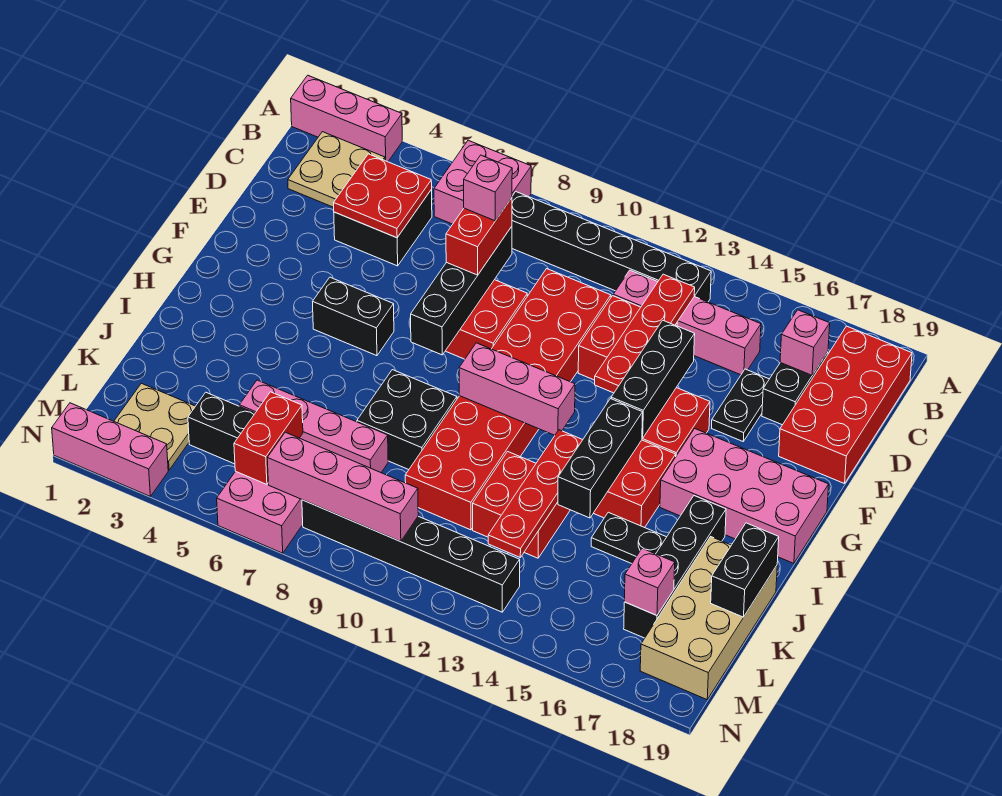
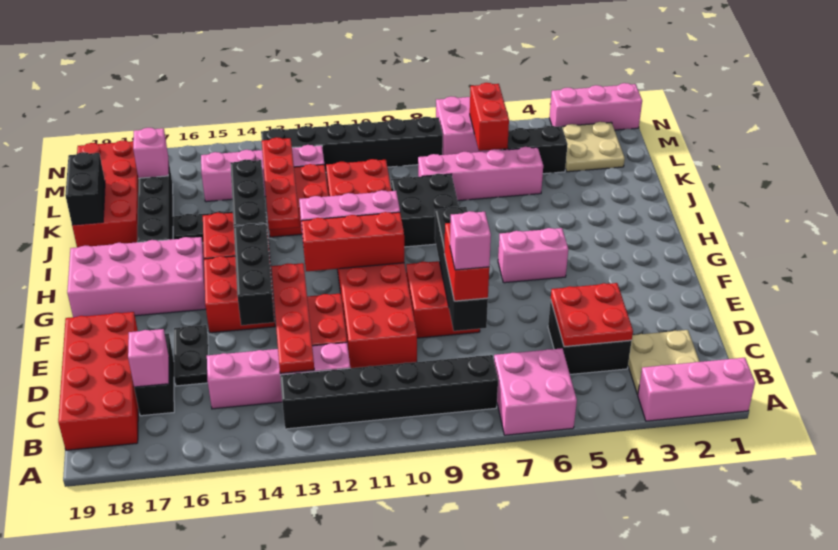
black 1x2 brick [313,277,394,356] -> pink 1x2 brick [498,228,568,283]
none -> red 1x3 brick [302,212,404,271]
tan 2x4 brick [640,537,777,700] -> red 2x4 brick [72,140,138,247]
pink 1x4 brick [267,432,418,542] -> pink 1x4 brick moved to [201,145,324,202]

